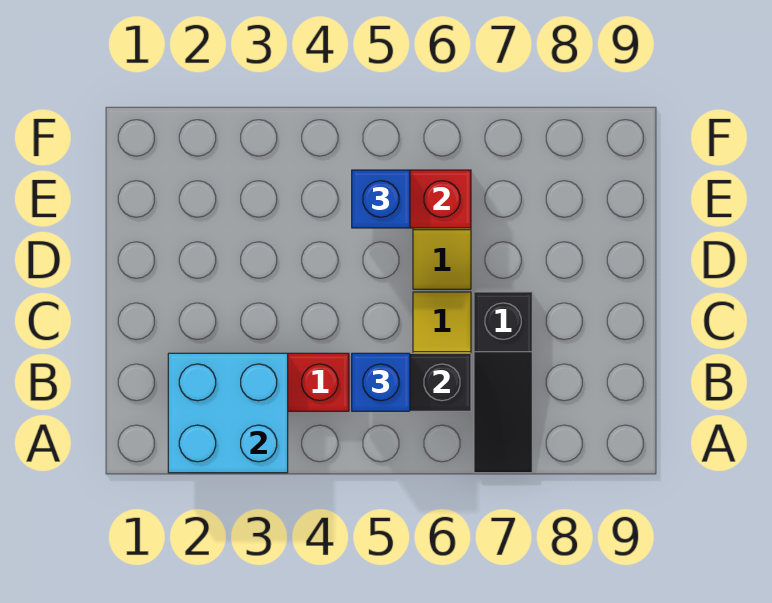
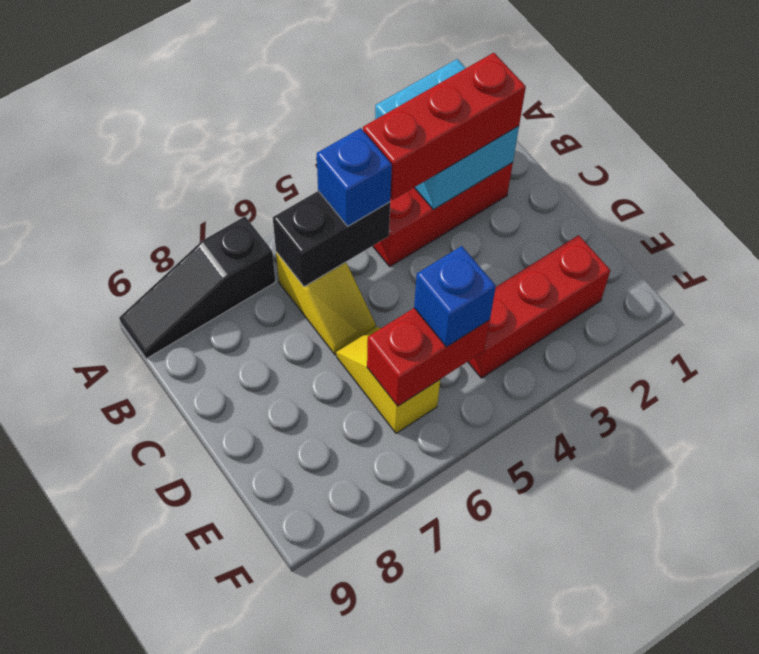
black 1x3 slope [474,292,532,473] -> black 1x3 slope turned to [119,216,275,359]
none -> red 1x3 brick [363,53,526,200]
none -> red 1x3 brick [468,235,610,378]

